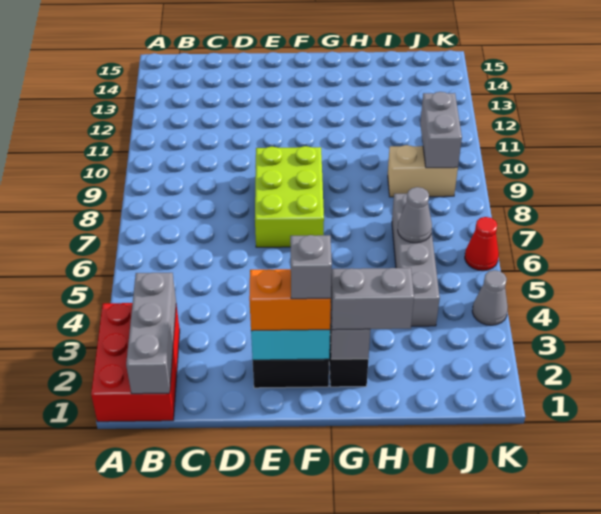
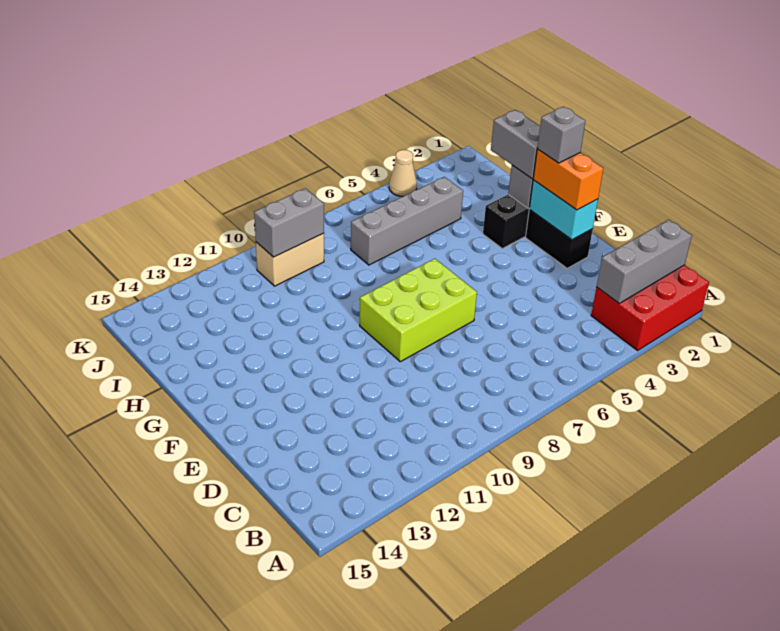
grey 1x1 cone [398,187,432,243] -> none
tan 1x2 brick [388,145,458,197] -> tan 1x2 brick turned to [256,233,324,286]
grey 1x1 cone [472,270,508,325] -> tan 1x1 cone [389,150,417,196]
red 1x1 cone [465,217,499,271] -> none

